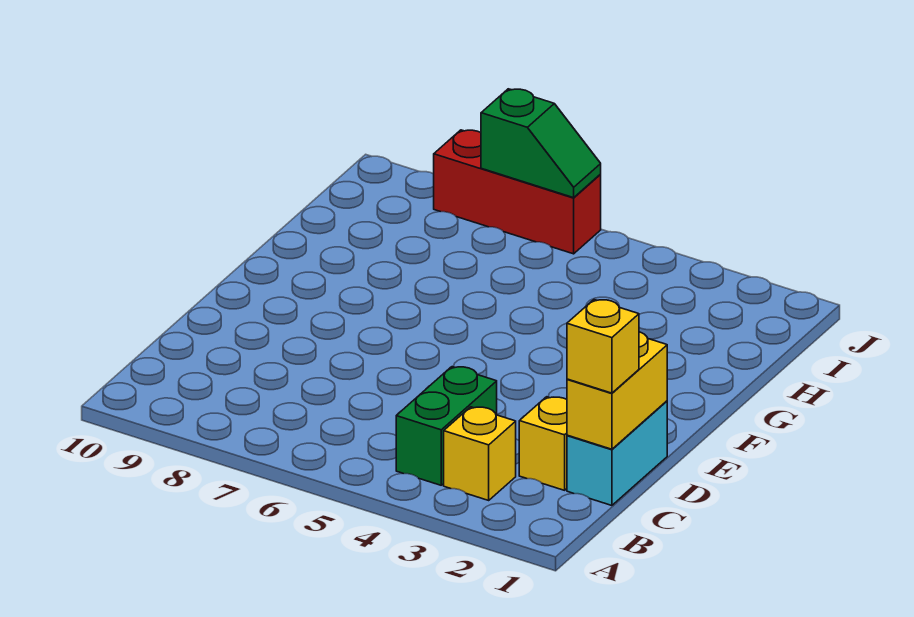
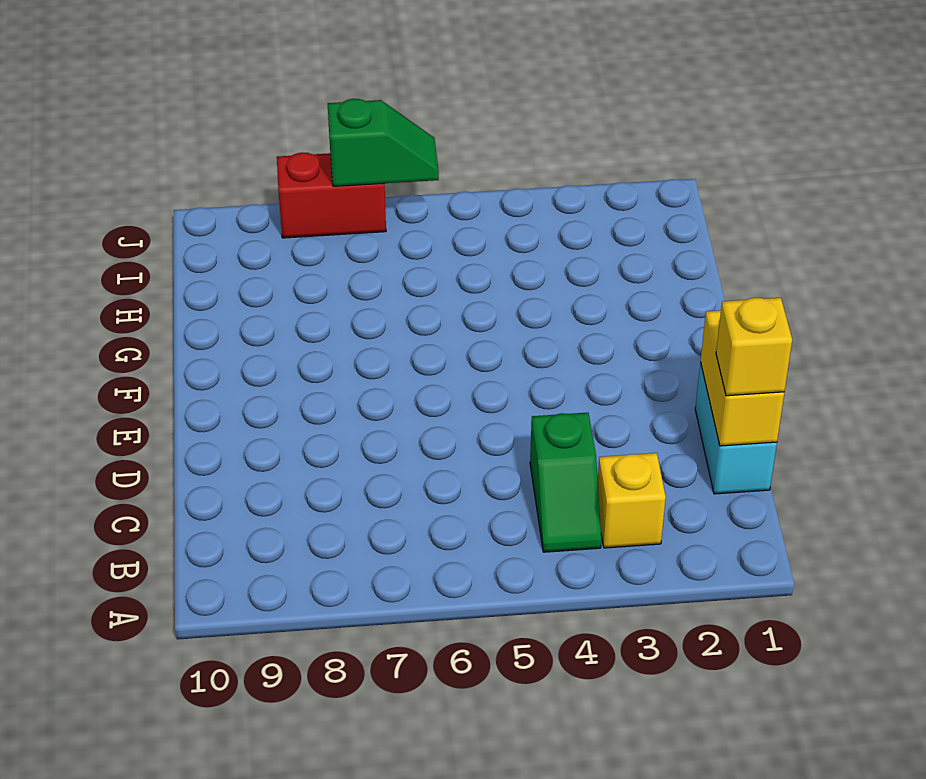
green 1x2 brick [396,367,497,485] -> green 1x2 slope [530,413,601,552]
yellow 1x1 brick [519,397,567,490] -> none
red 1x3 brick [434,130,601,254] -> red 1x2 brick [277,152,386,238]

